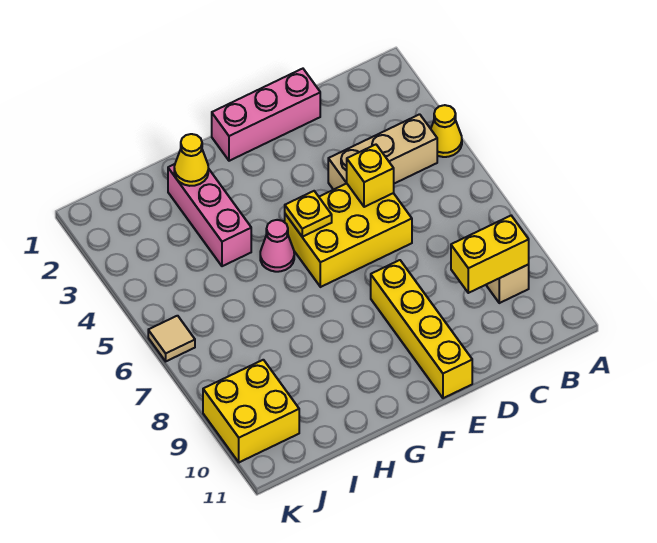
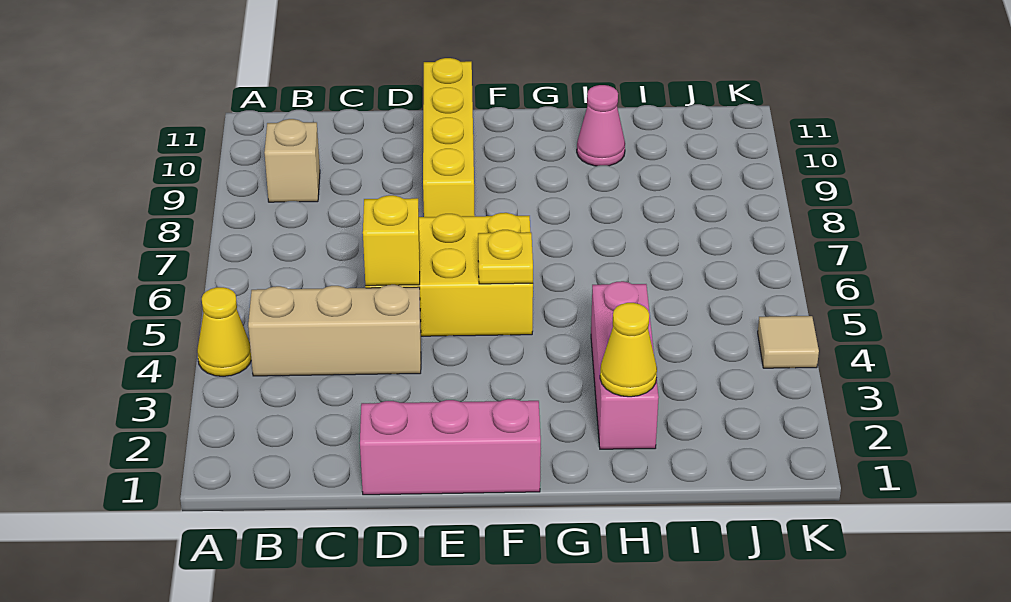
yellow 1x2 brick [451,216,529,293] -> none
pink 1x1 cone [260,220,294,272] -> pink 1x1 cone moved to [577,85,625,166]
yellow 2x2 brick [203,360,299,462] -> none
tan 1x1 tile [148,316,195,361] -> tan 1x1 tile moved to [758,316,819,368]

